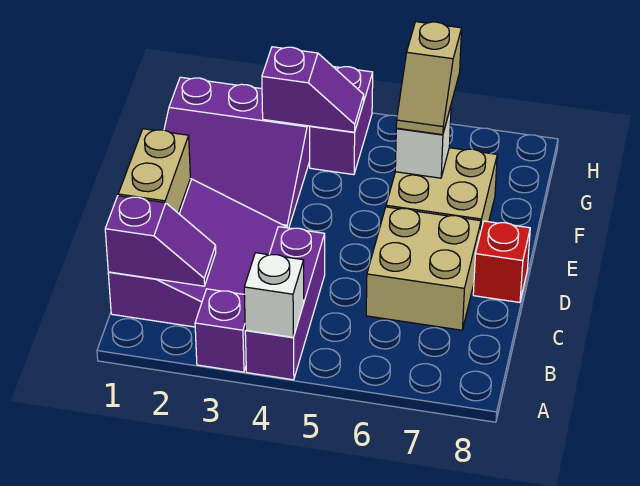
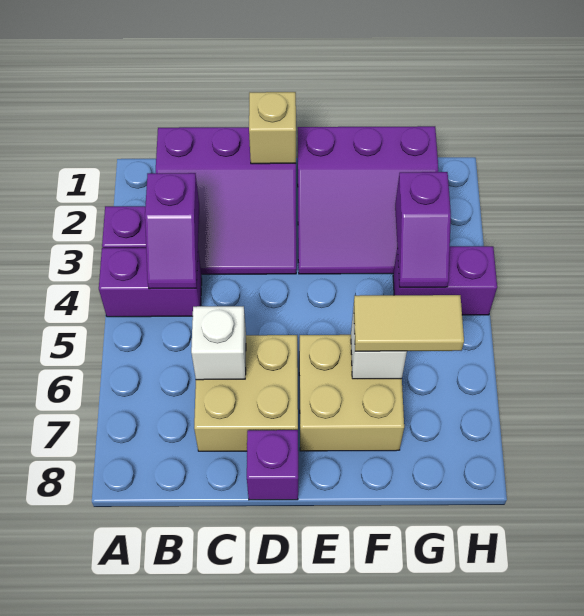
purple 1x3 brick [245,227,325,380] -> purple 1x2 brick [99,248,202,317]
white 1x1 brick [244,253,304,337] -> white 1x1 brick moved to [191,306,246,380]
purple 1x2 slope [105,196,216,286] -> purple 1x2 slope moved to [145,173,199,289]
tan 1x2 brick [118,129,190,213] -> tan 1x1 brick [249,92,296,164]
red 1x1 brick [473,221,530,302] -> purple 1x1 brick [247,430,298,500]
purple 3x3 slope [164,77,310,228] -> purple 3x3 slope turned to [298,126,438,274]
tan 1x2 slope [396,22,462,135] -> tan 1x2 tile [354,295,464,351]

